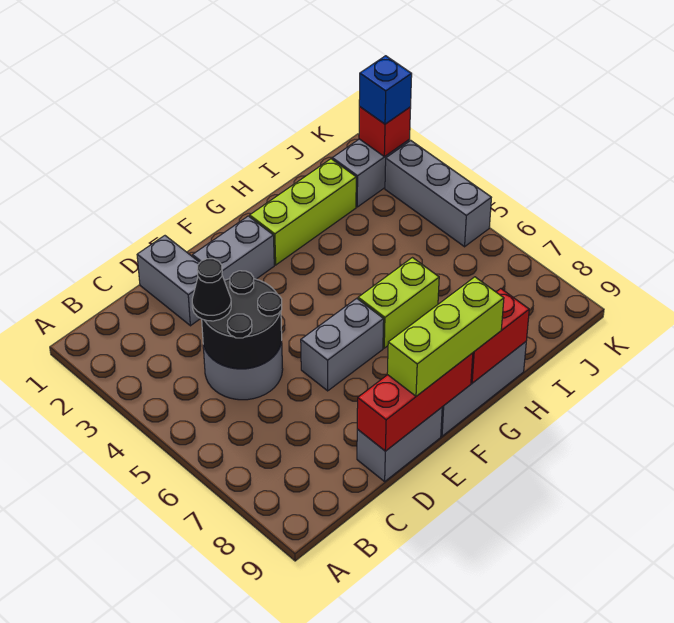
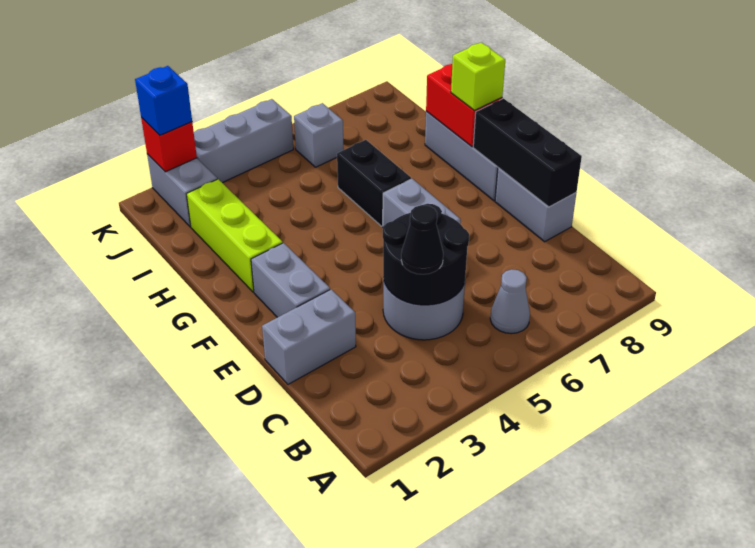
none -> grey 1x1 cone [490,269,530,334]
red 1x3 brick [357,353,473,451] -> black 1x3 brick [473,99,582,207]
lime 1x3 brick [387,277,504,396] -> lime 1x1 brick [451,43,505,111]
lime 1x2 brick [358,258,439,348] -> black 1x2 brick [337,140,411,226]
none -> grey 1x1 brick [294,103,344,167]

